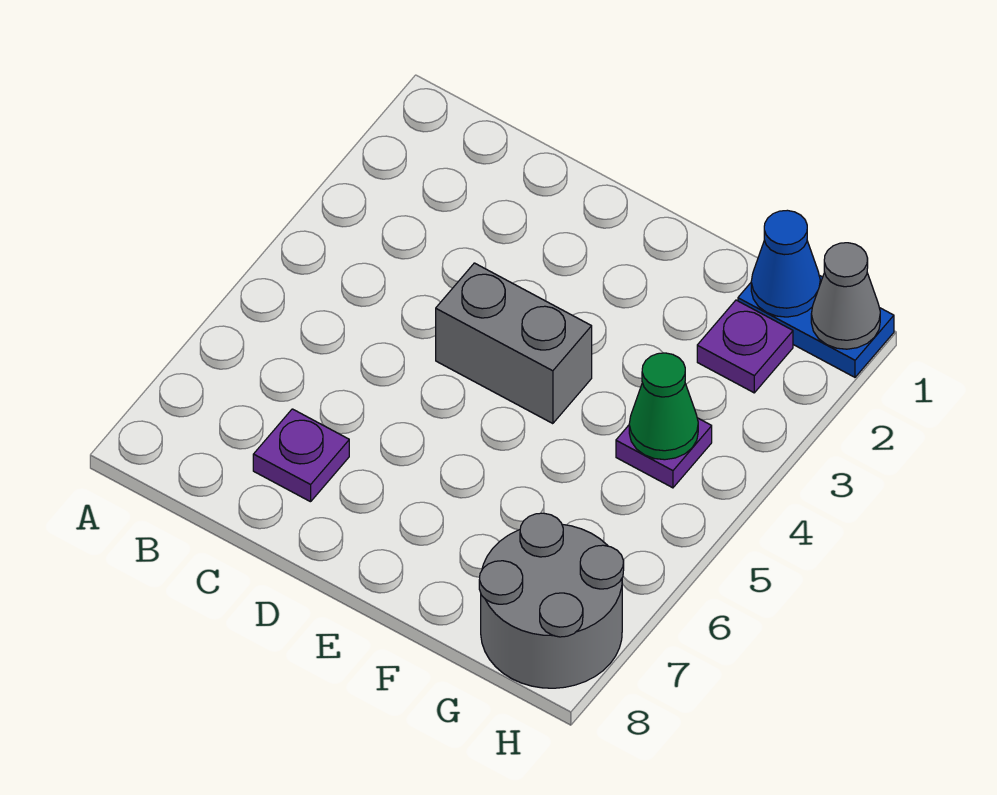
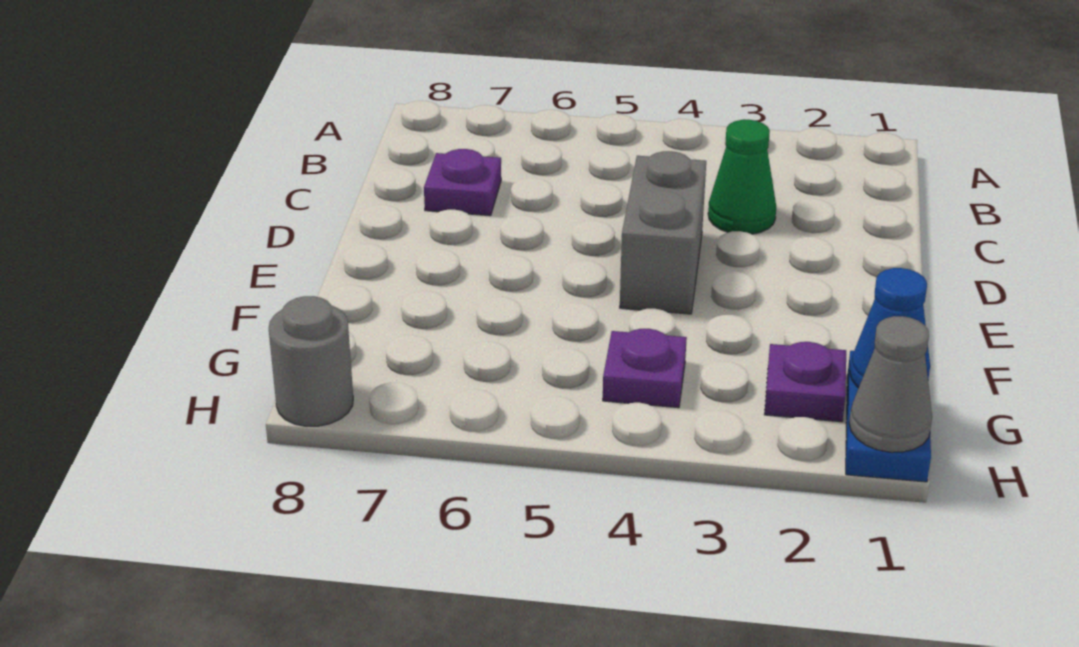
green 1x1 cone [629,353,698,460] -> green 1x1 cone moved to [708,120,776,234]
grey 2x2 round brick [479,513,624,688] -> grey 1x1 round brick [269,296,353,426]

